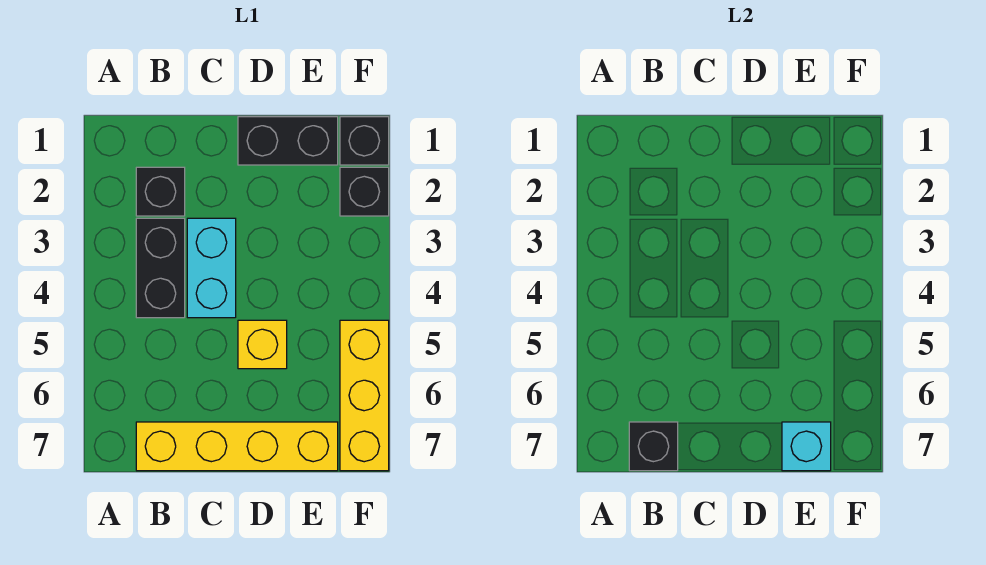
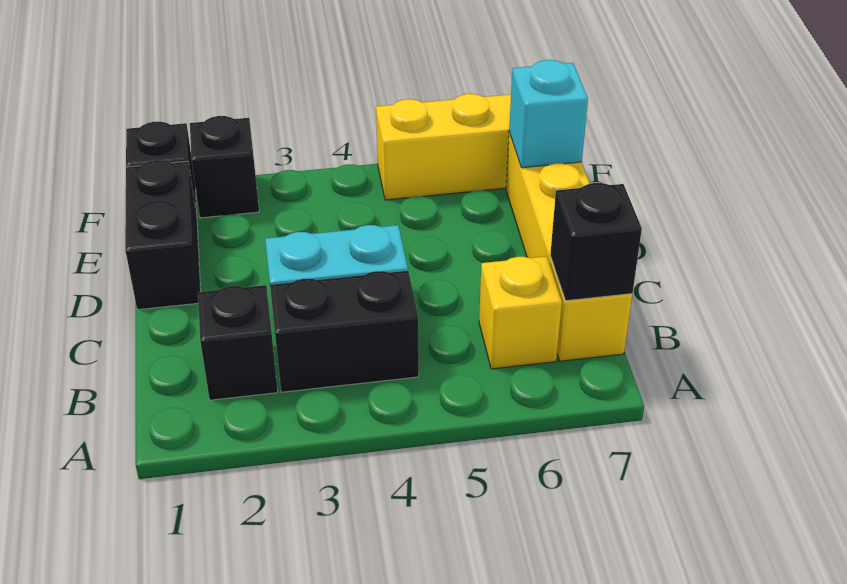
yellow 1x1 brick [238,320,287,369] -> yellow 1x1 brick moved to [479,256,562,369]

